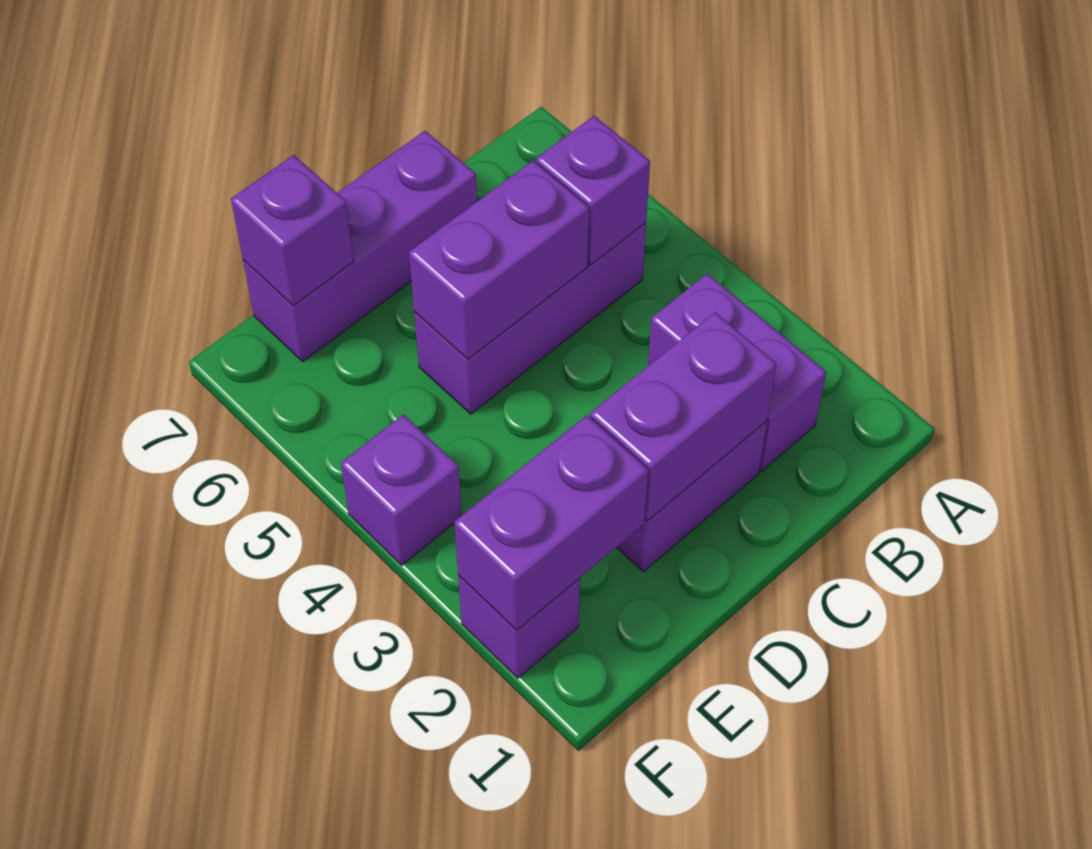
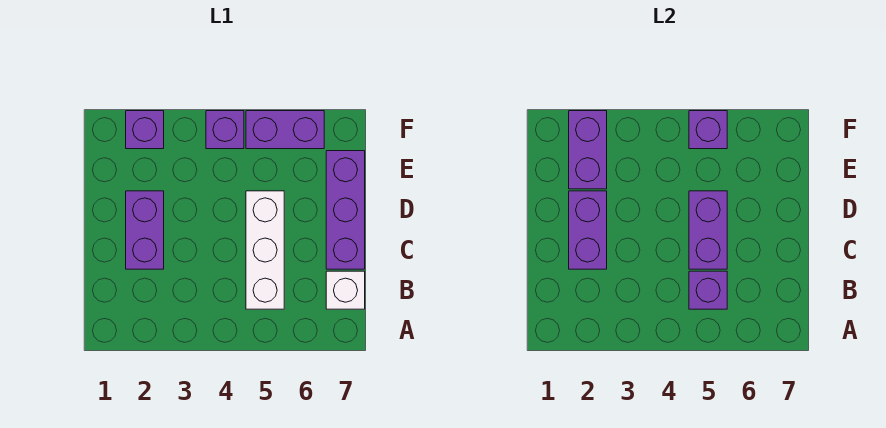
purple 1x2 brick [648,274,826,471] -> purple 1x2 brick moved to [246,111,324,149]
purple 1x3 brick [414,223,646,414] -> white 1x3 brick [246,191,284,309]
none -> white 1x1 brick [326,271,365,309]
purple 1x1 brick [231,155,354,306] -> purple 1x1 brick moved to [689,111,727,149]

